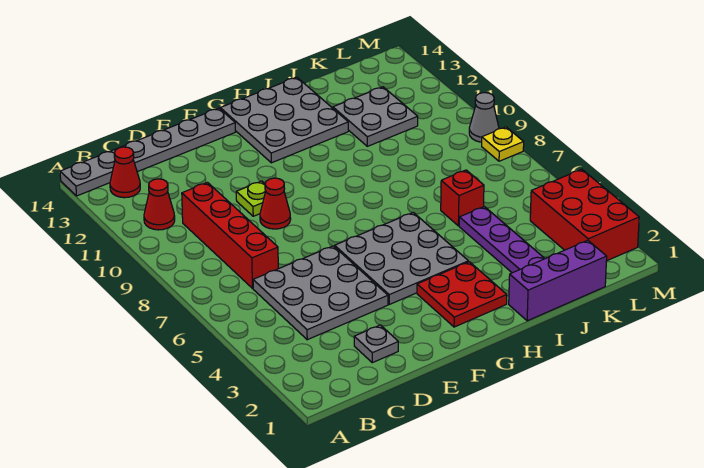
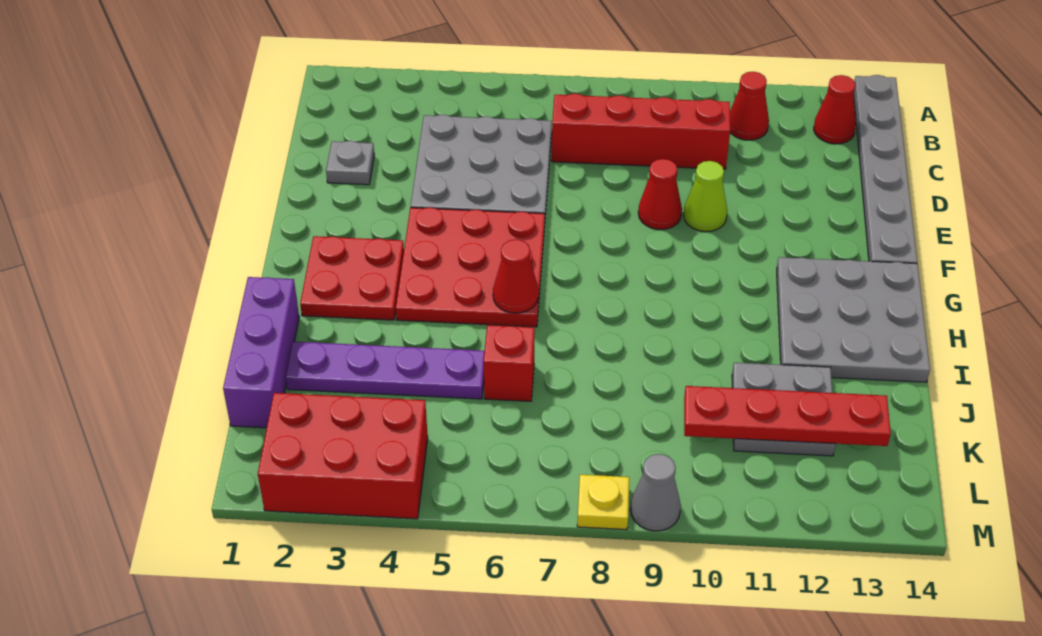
lime 1x1 plate [236,181,266,216] -> lime 1x1 cone [684,161,727,232]
grey 3x3 plate [335,213,468,304] -> red 3x3 plate [396,207,545,327]
none -> red 1x1 cone [493,239,539,313]
none -> red 1x4 plate [684,386,891,446]

